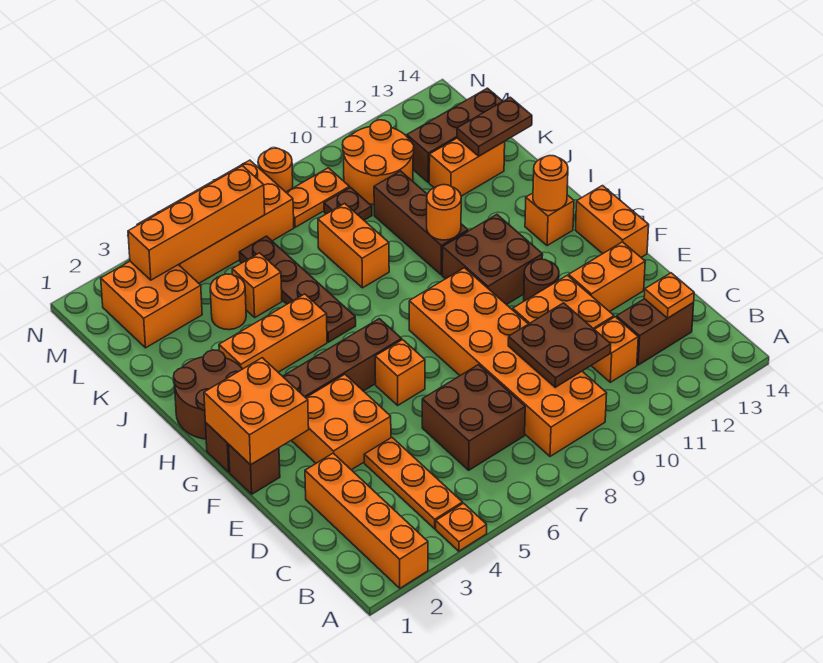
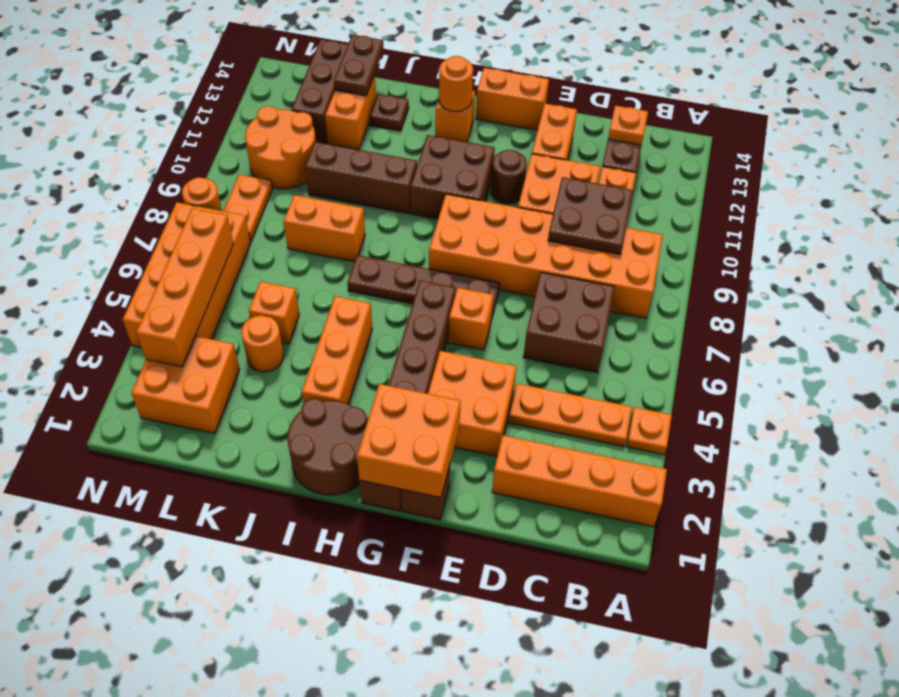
brown 1x4 plate [239,236,356,342] -> brown 1x4 plate moved to [347,255,500,316]
orange 1x1 round brick [427,185,461,240] -> none
brown 1x1 plate [324,188,372,220] -> brown 1x1 plate moved to [369,94,409,131]

